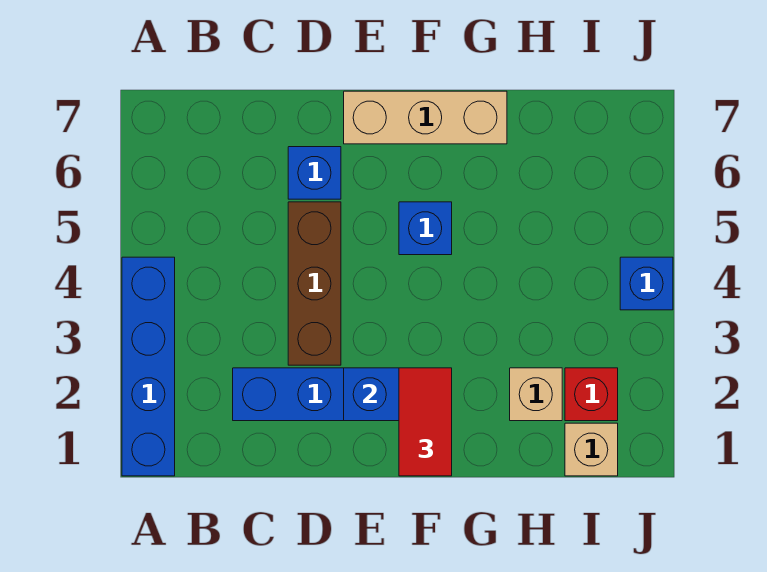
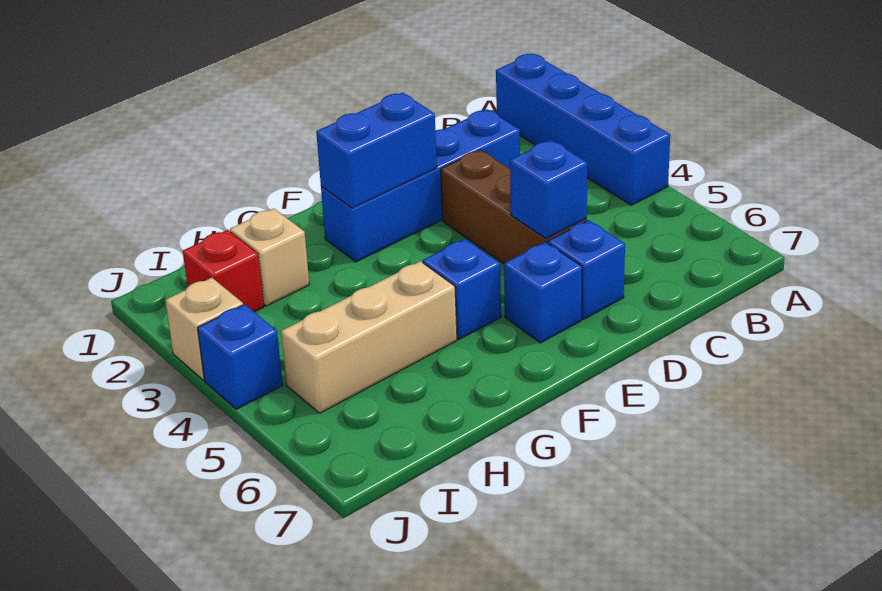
none -> blue 1x1 brick [510,140,587,239]
none -> blue 1x1 brick [504,242,582,343]
tan 1x3 brick [344,91,507,144] -> tan 1x3 brick moved to [281,261,457,413]
red 1x2 tile [399,368,452,476] -> none
tan 1x1 brick [565,423,618,476] -> tan 1x1 brick moved to [165,278,243,380]

